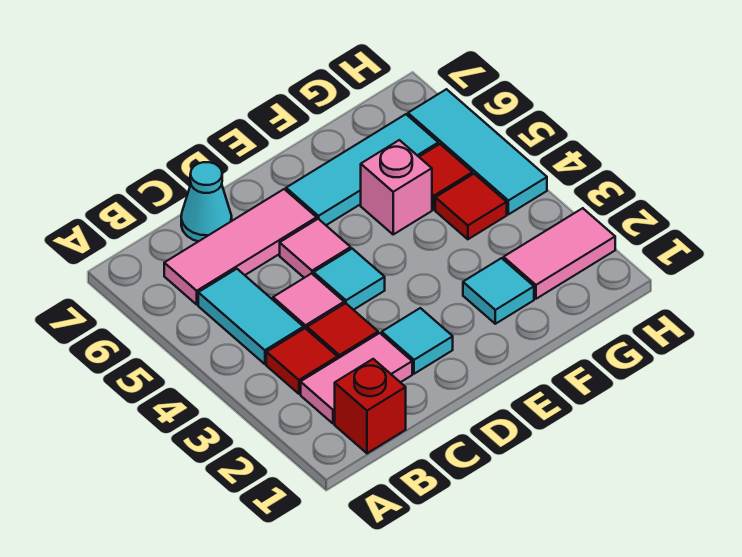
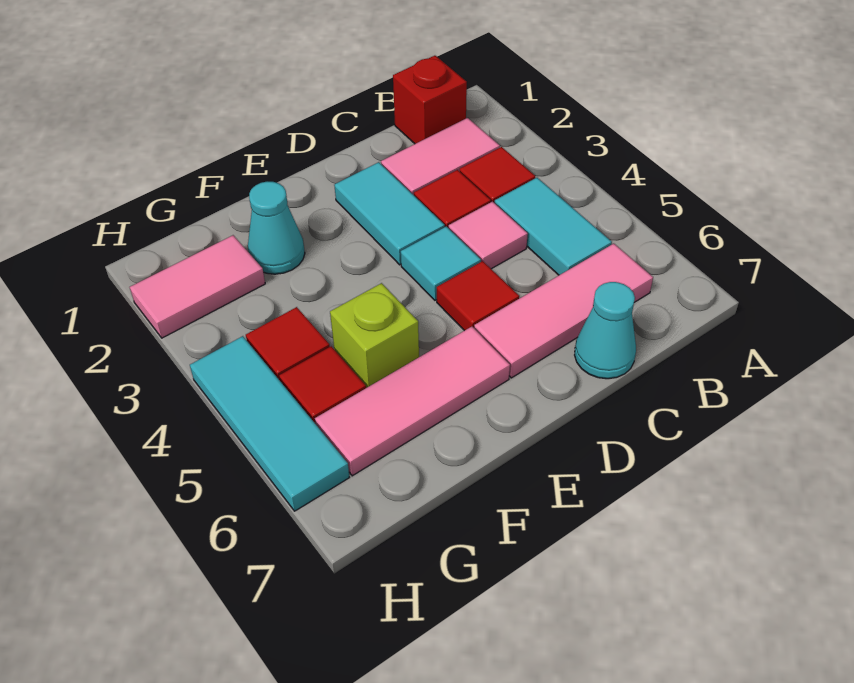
cyan 1x1 tile [382,308,453,374] -> cyan 1x2 tile [334,162,445,265]
pink 1x1 tile [280,219,351,278] -> red 1x1 tile [437,261,519,331]
cyan 1x3 tile [286,114,438,225] -> pink 1x3 tile [315,327,510,476]
cyan 1x1 tile [463,258,534,324] -> cyan 1x1 cone [248,182,305,274]
pink 1x1 brick [361,140,432,234] -> lime 1x1 brick [330,283,419,388]

